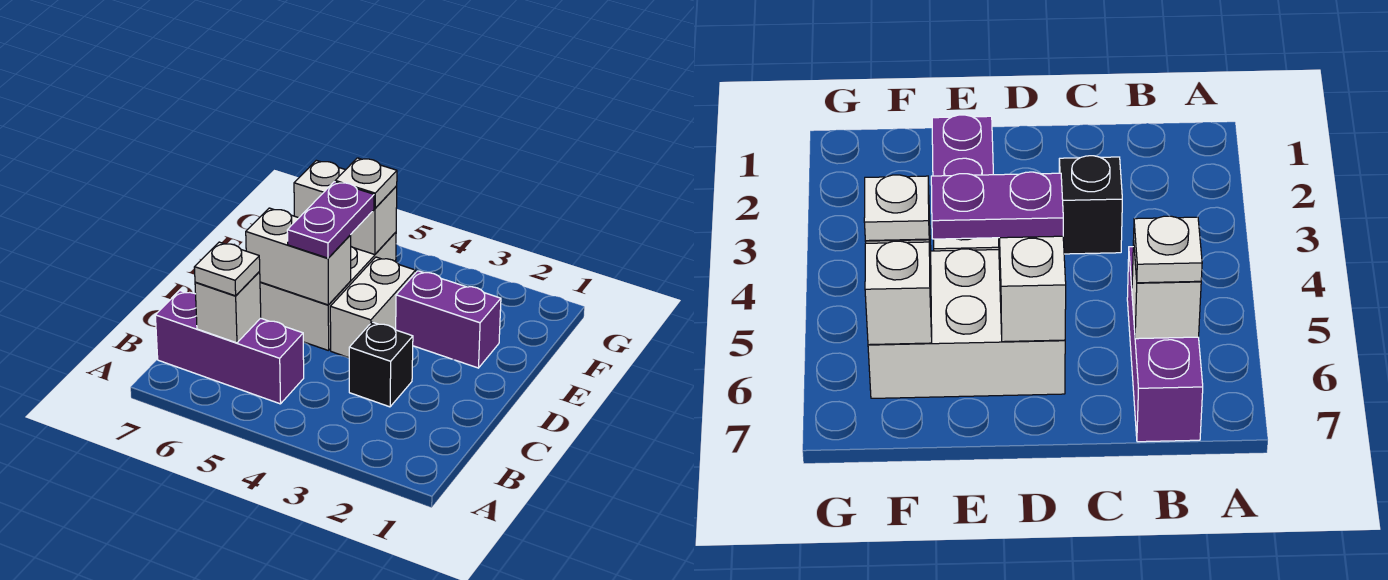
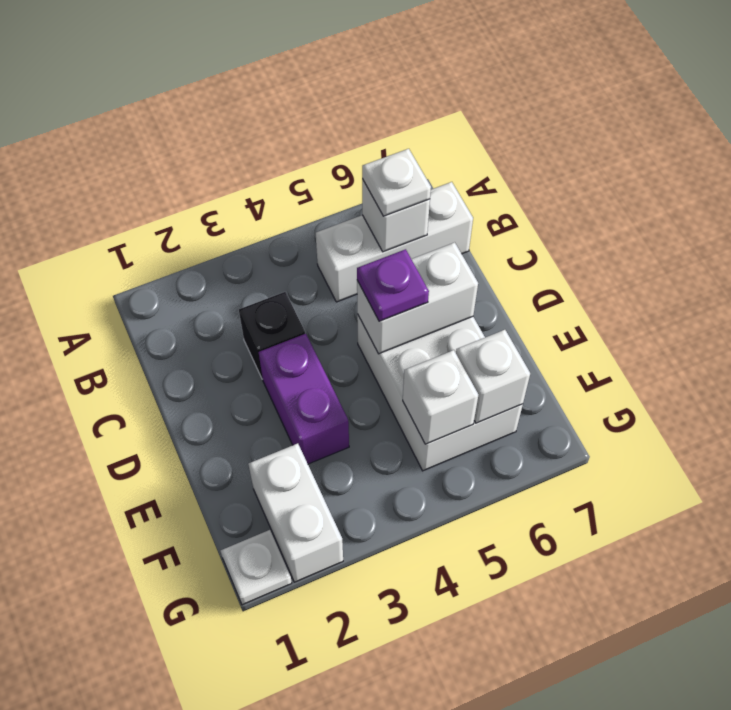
purple 1x3 brick [155,291,304,404] -> white 1x3 brick [316,182,473,302]
white 1x2 brick [330,257,416,358] -> white 1x2 brick moved to [248,443,343,582]
purple 1x2 plate [287,182,374,258] -> purple 1x1 plate [357,249,429,321]
purple 1x2 brick [396,271,501,368] -> purple 1x2 brick turned to [259,334,349,464]
white 1x1 plate [335,158,397,208] -> white 1x1 plate moved to [221,530,292,605]

